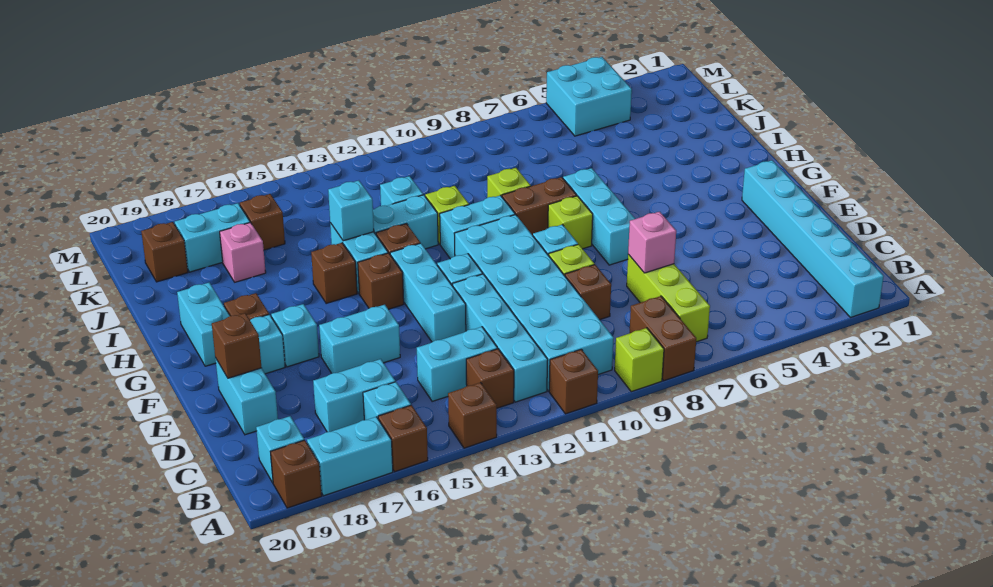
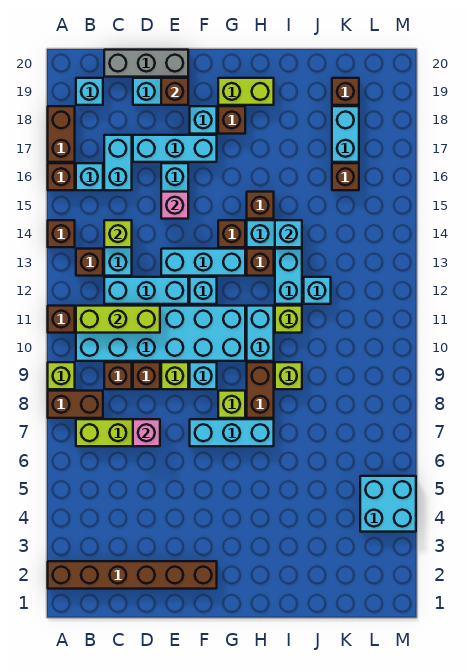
cyan 1x6 brick [742,160,884,318] -> brown 1x6 brick [48,561,217,589]
cyan 1x2 brick [307,417,393,496] -> brown 1x2 brick [48,106,75,162]
brown 1x1 brick [271,440,322,508] -> brown 1x1 brick moved to [104,362,132,389]
none -> lime 1x3 brick [76,306,160,333]
cyan 1x4 brick [452,274,548,402] -> cyan 1x3 brick [104,277,188,304]
none -> lime 1x1 brick [104,220,132,247]
none -> grey 1x3 brick [104,50,188,77]
cyan 1x1 brick [271,304,319,367] -> cyan 1x3 brick [133,135,217,162]
cyan 1x2 brick [177,282,230,366] -> lime 1x2 brick [218,78,274,105]
pink 1x1 brick [220,222,266,282] -> pink 1x1 brick moved to [161,192,188,219]

